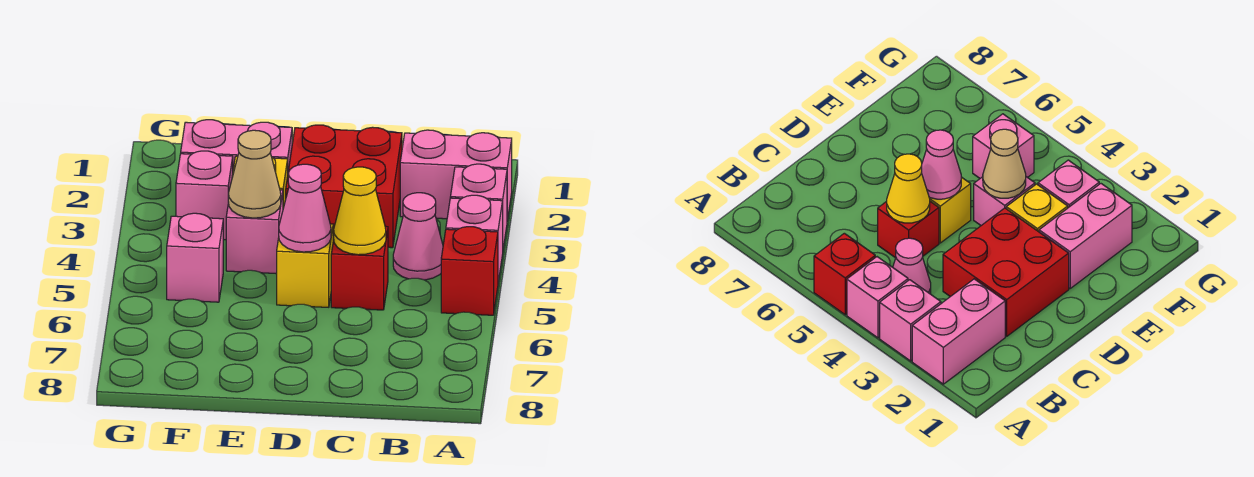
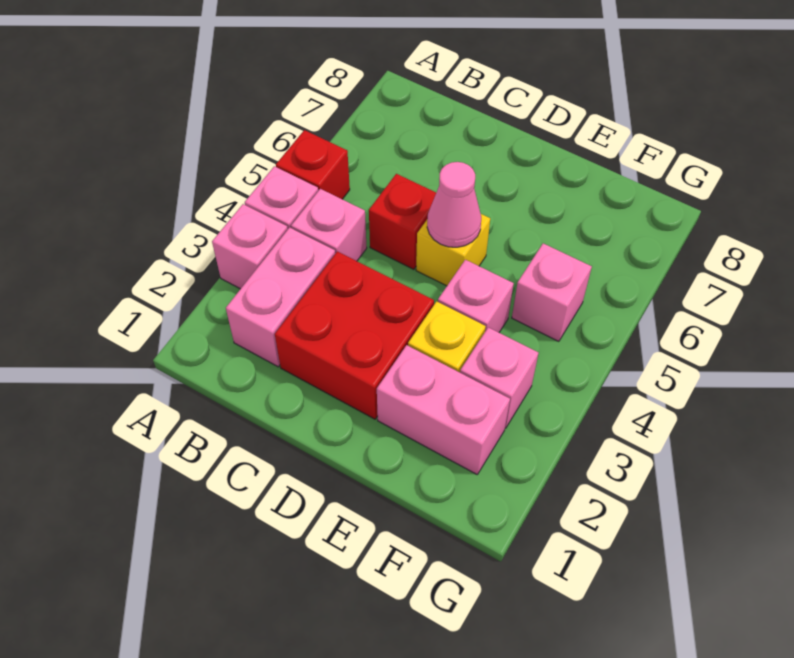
pink 1x2 brick [400,130,512,221] -> pink 1x2 brick turned to [226,227,335,367]
pink 1x1 cone [393,193,443,280] -> pink 1x1 brick [291,189,367,261]
yellow 1x1 cone [334,167,386,255] -> none
tan 1x1 cone [228,130,281,218] -> none

